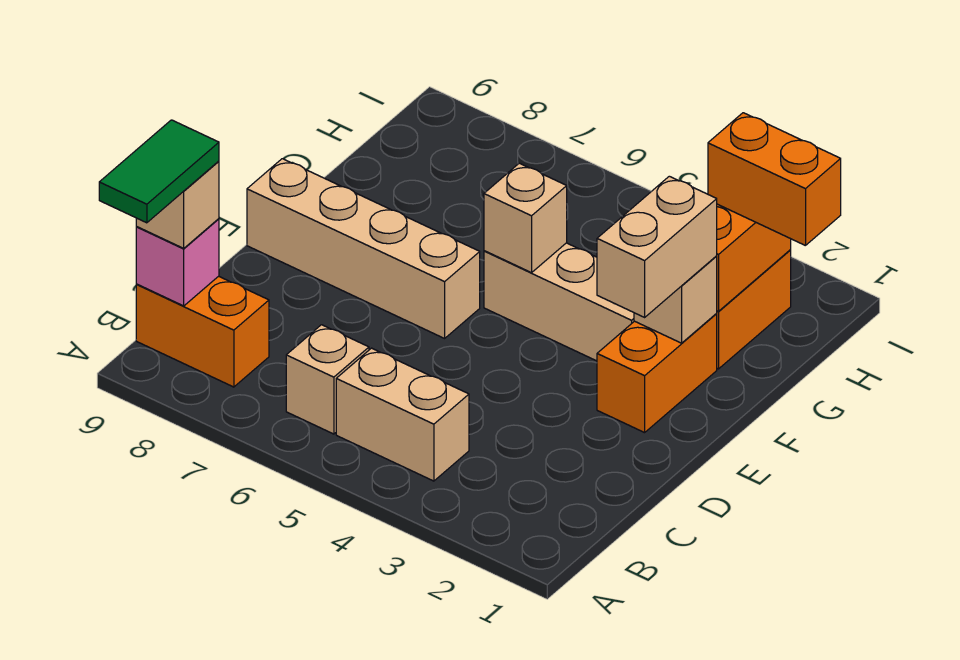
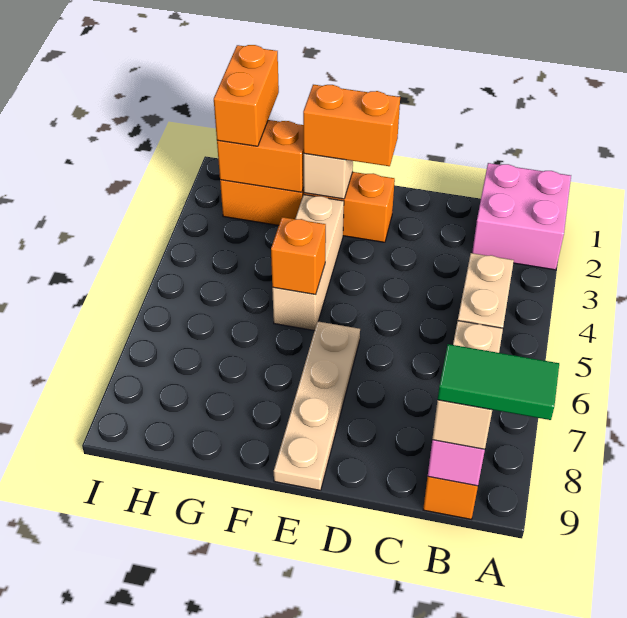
none -> pink 2x2 brick [472,163,571,270]
tan 1x2 brick [597,176,717,317] -> orange 1x2 brick [303,85,400,166]
tan 1x4 brick [247,159,480,338] -> tan 1x4 plate [274,322,360,490]
tan 1x1 brick [484,163,567,273] -> orange 1x1 brick [271,217,326,294]

